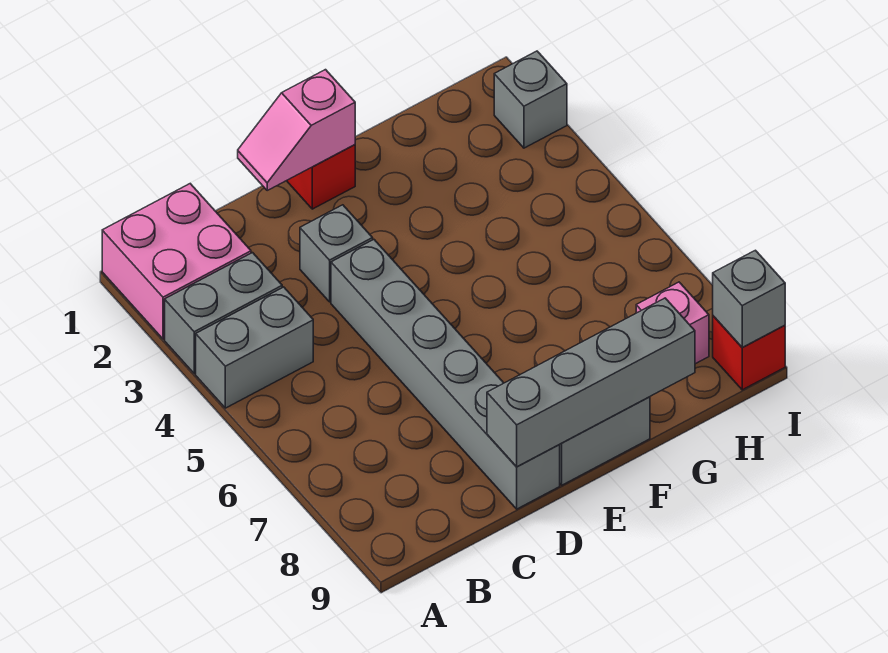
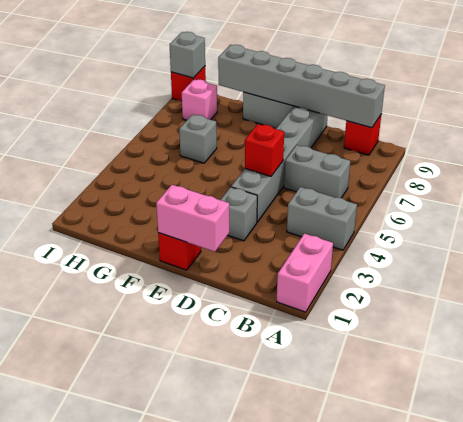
pink 2x2 brick [102,184,251,339] -> pink 1x2 brick [277,233,333,312]
grey 1x2 brick [165,253,282,374] -> grey 1x2 brick moved to [284,145,350,198]
none -> red 1x1 brick [344,115,381,155]
pink 1x2 slope [238,70,355,190] -> pink 1x2 brick [156,185,229,252]
none -> red 1x1 brick [245,124,284,176]
grey 1x4 brick [487,298,695,467] -> grey 1x6 brick [218,45,385,128]
grey 1x1 brick [494,51,567,148] -> grey 1x1 brick moved to [179,115,217,163]

